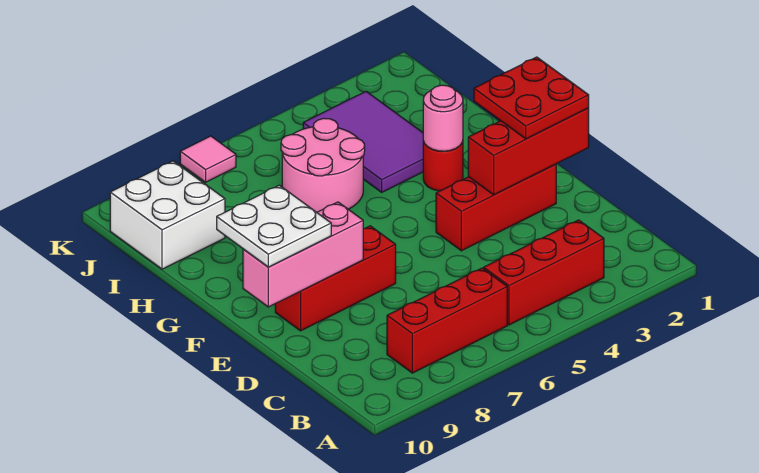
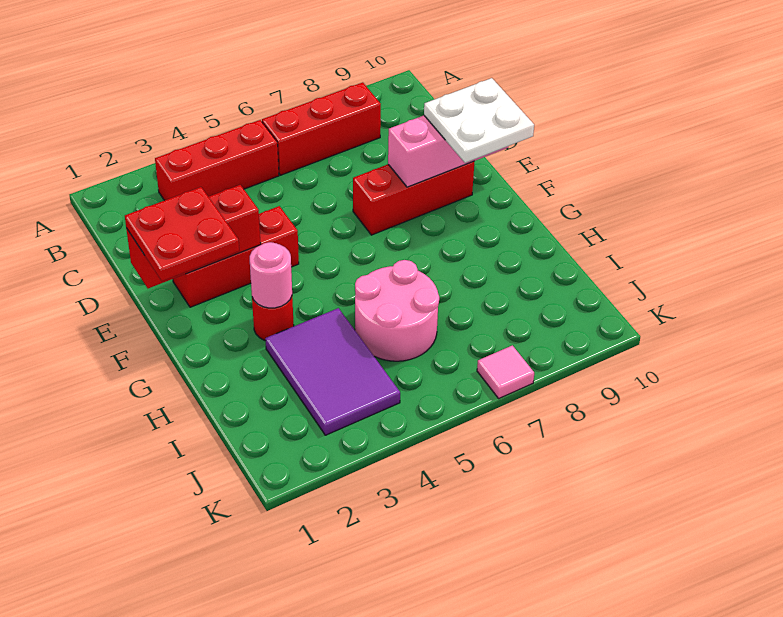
white 2x2 brick [110,161,225,269] -> none

